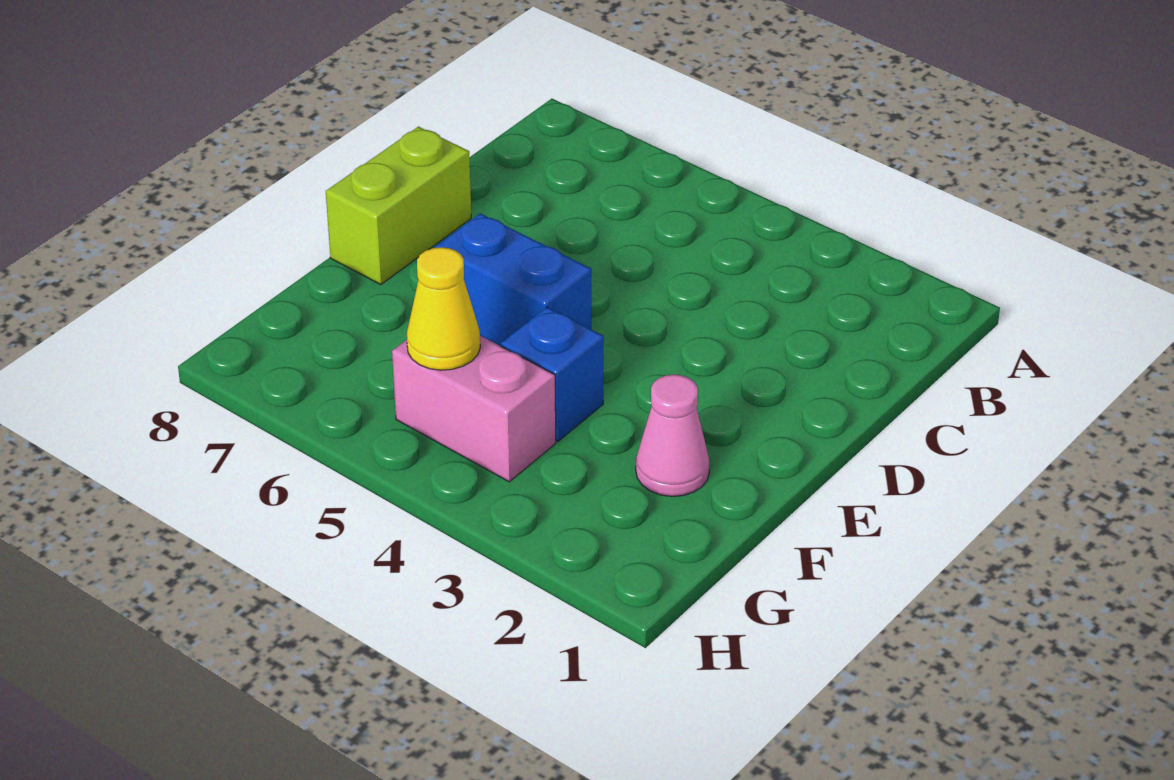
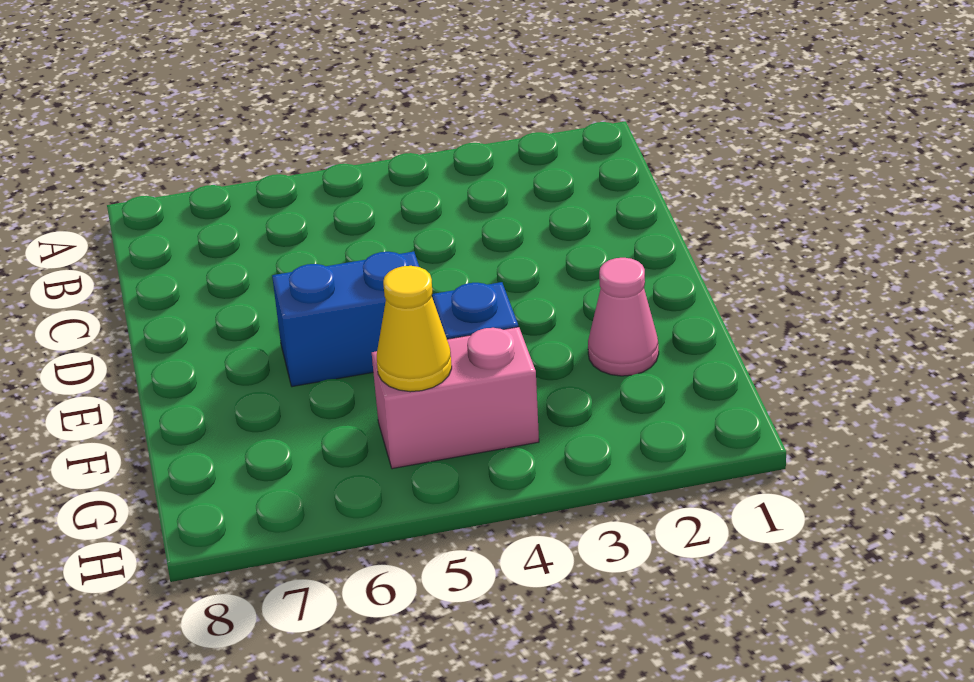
lime 1x2 brick [326,127,471,285] -> none

